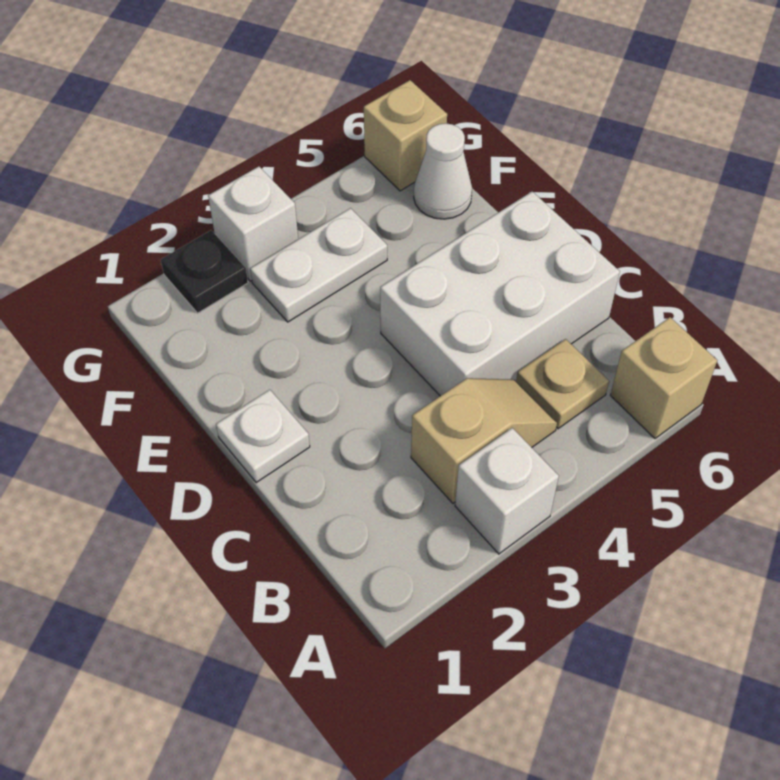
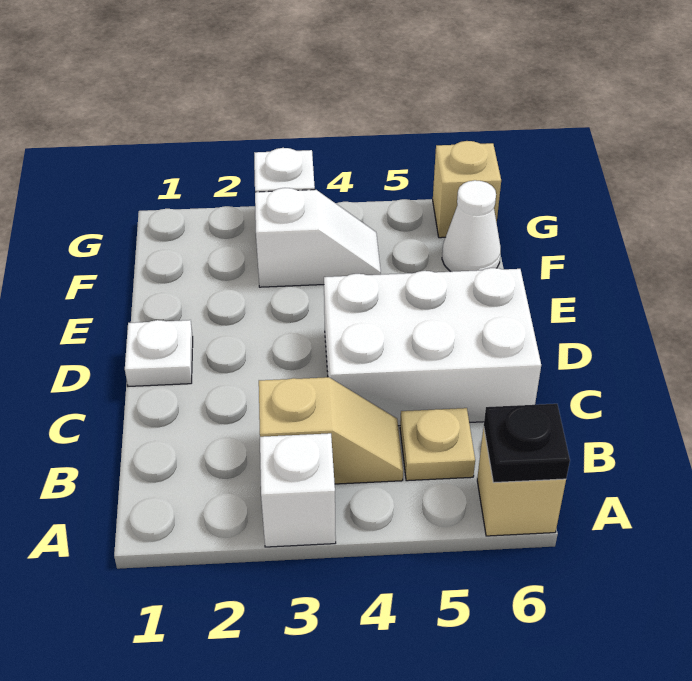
white 1x2 plate [250,208,387,322] -> white 1x2 slope [255,188,381,287]
black 1x1 plate [161,230,248,313] -> black 1x1 plate moved to [484,404,570,483]

